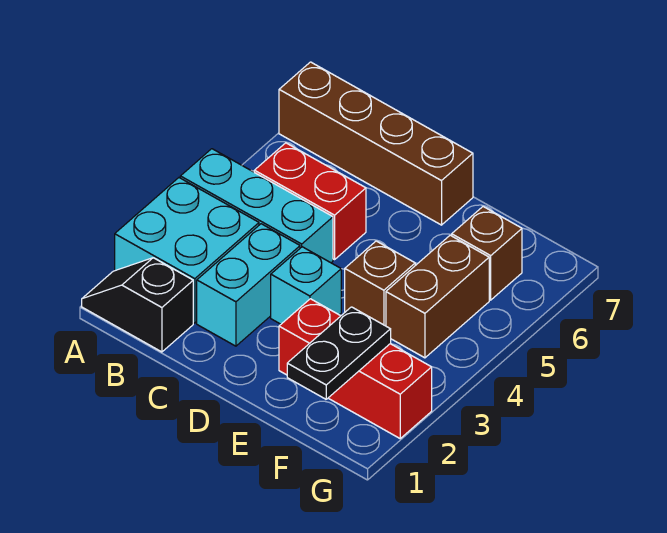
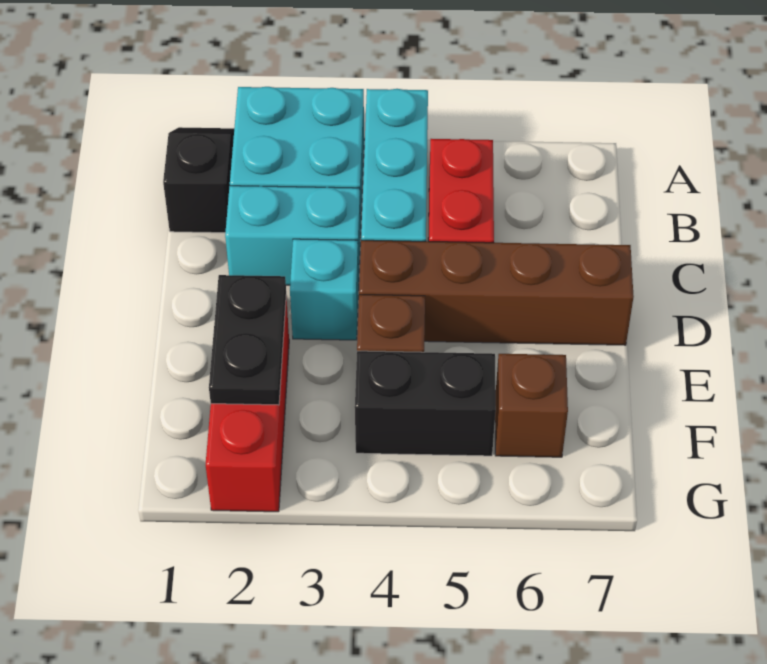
brown 1x4 brick [279,62,473,225] -> brown 1x4 brick turned to [359,240,634,345]
black 1x2 plate [287,307,391,399] -> black 1x2 plate turned to [209,275,286,405]
brown 1x2 brick [386,235,489,358] -> black 1x2 brick [355,351,496,456]

